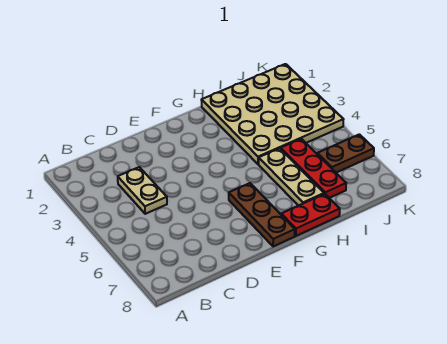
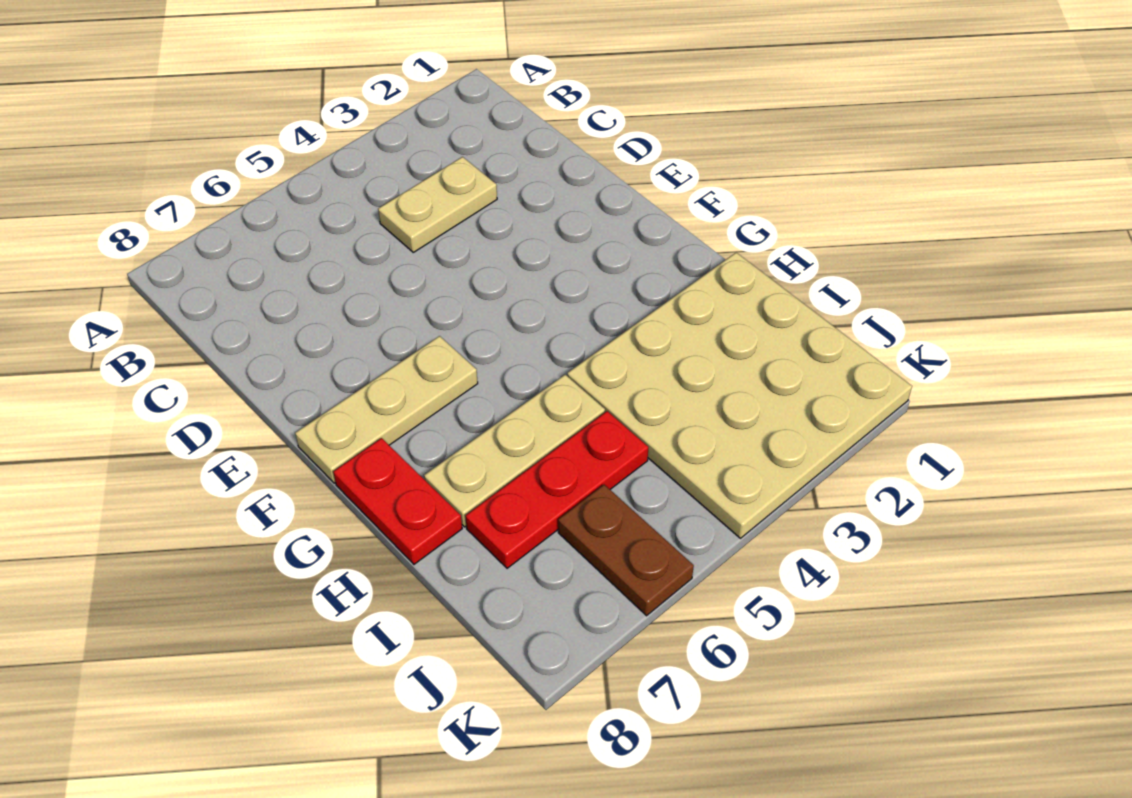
brown 1x3 plate [229,183,295,247] -> tan 1x3 plate [295,336,478,483]

